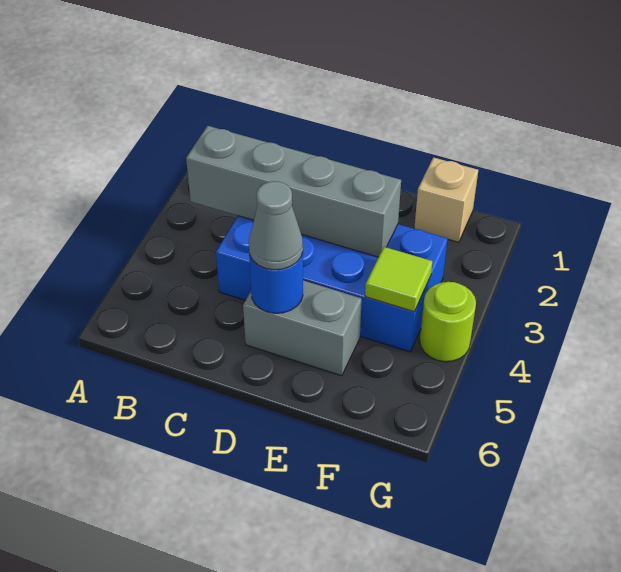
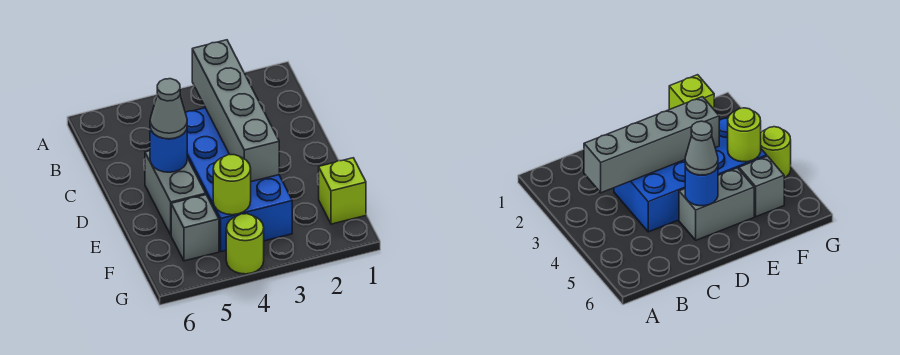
tan 1x1 brick [414,157,478,242] -> lime 1x1 brick [319,158,366,224]
lime 1x1 tile [365,247,432,311] -> lime 1x1 round brick [213,155,251,215]
none -> grey 1x1 brick [171,195,219,261]

